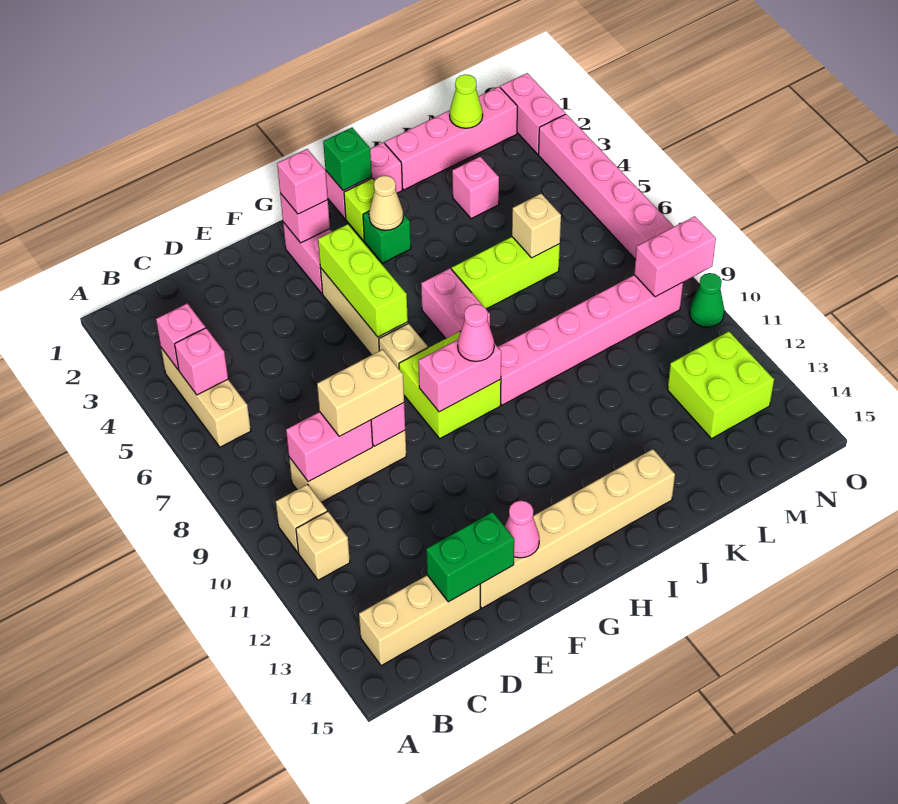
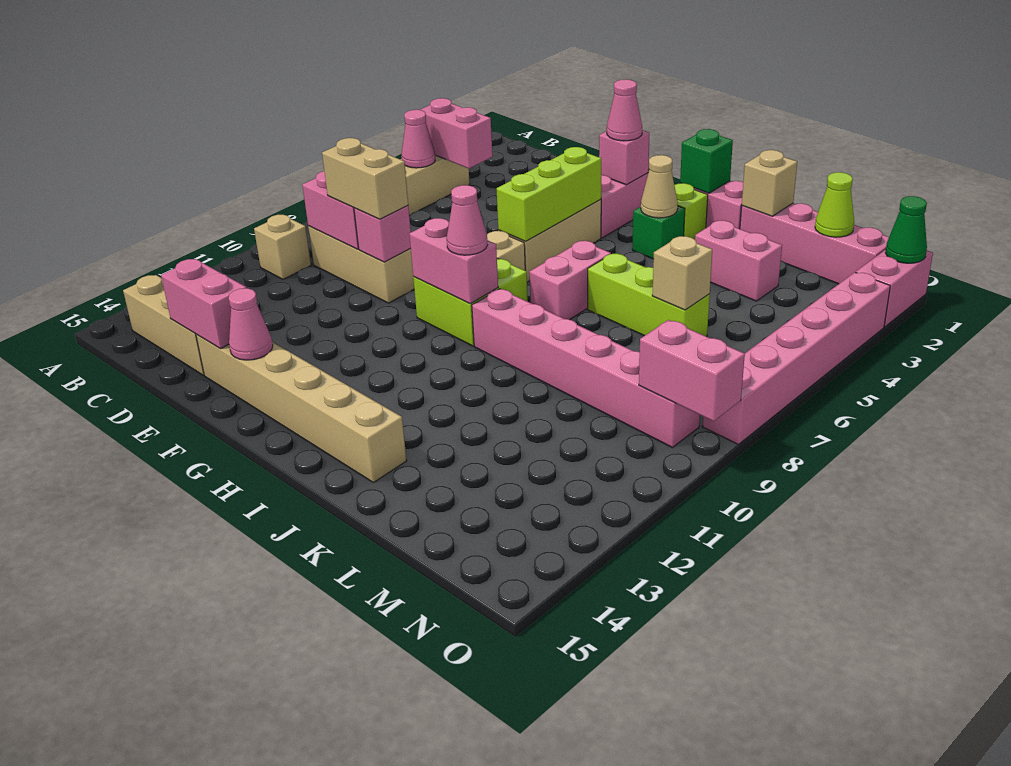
pink 1x1 brick [156,303,205,370] -> pink 1x2 brick [420,98,493,169]
pink 1x1 brick [175,328,228,395] -> pink 1x1 cone [401,110,435,168]
tan 1x1 brick [296,511,350,580] -> tan 1x1 brick moved to [742,150,797,216]
green 1x2 brick [426,512,514,602] -> pink 1x2 brick [161,259,246,349]
pink 1x1 brick [277,149,328,214] -> pink 1x1 cone [607,79,642,141]
pink 1x1 brick [452,157,499,219] -> pink 1x2 brick [695,220,782,301]
lime 2x2 brick [668,331,774,439] -> none
green 1x1 cone [689,273,724,327] -> green 1x1 cone moved to [885,196,927,263]

